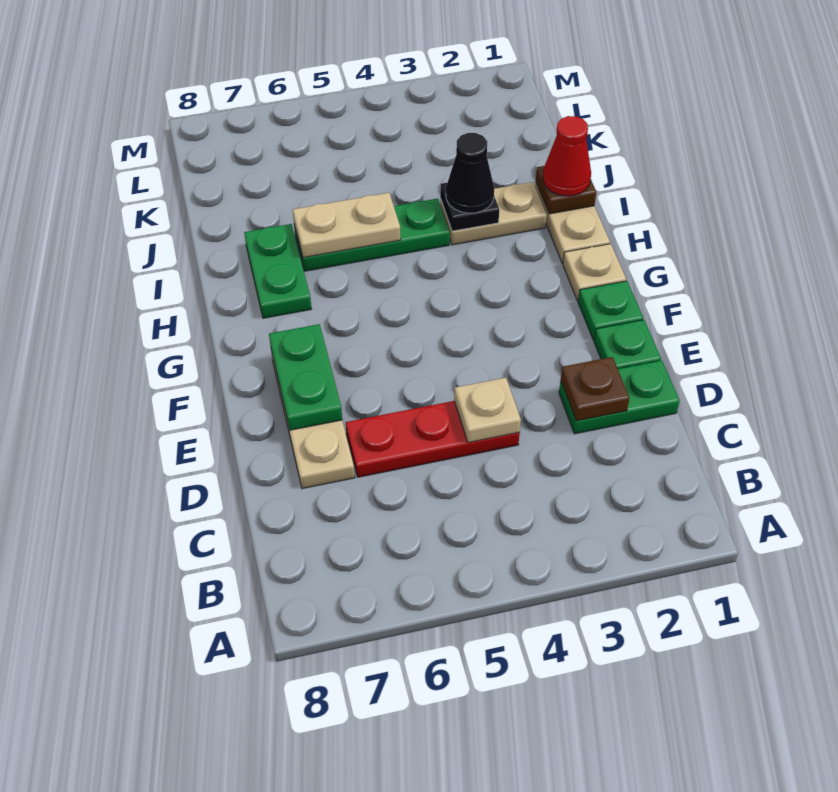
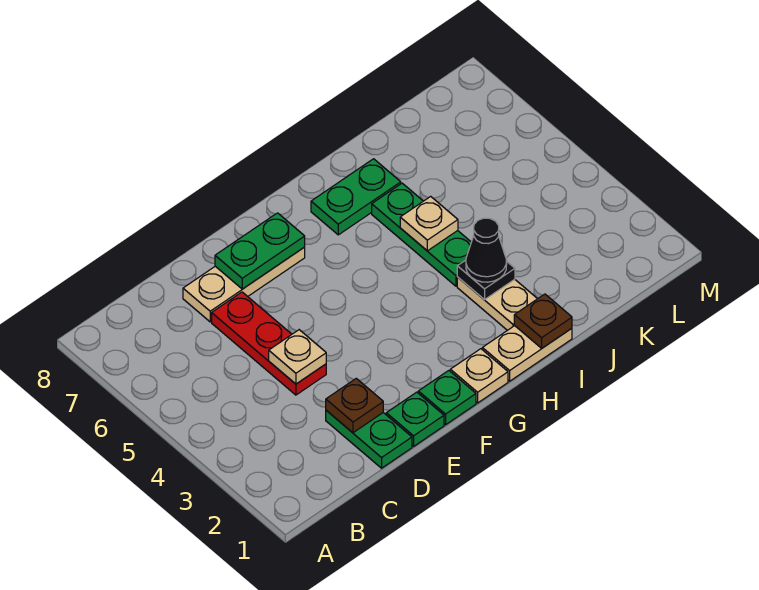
red 1x1 cone [543,116,591,196] -> none
tan 1x2 plate [293,193,401,258] -> tan 1x1 plate [400,196,458,251]

